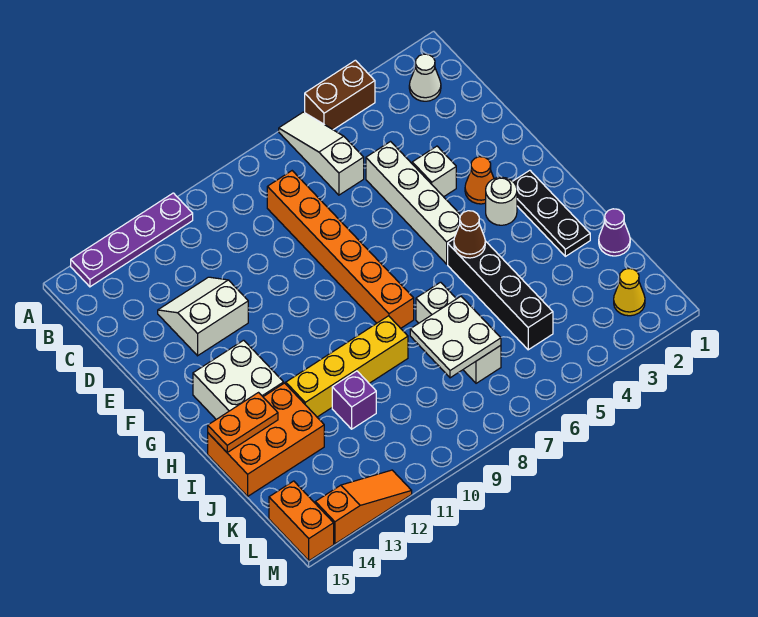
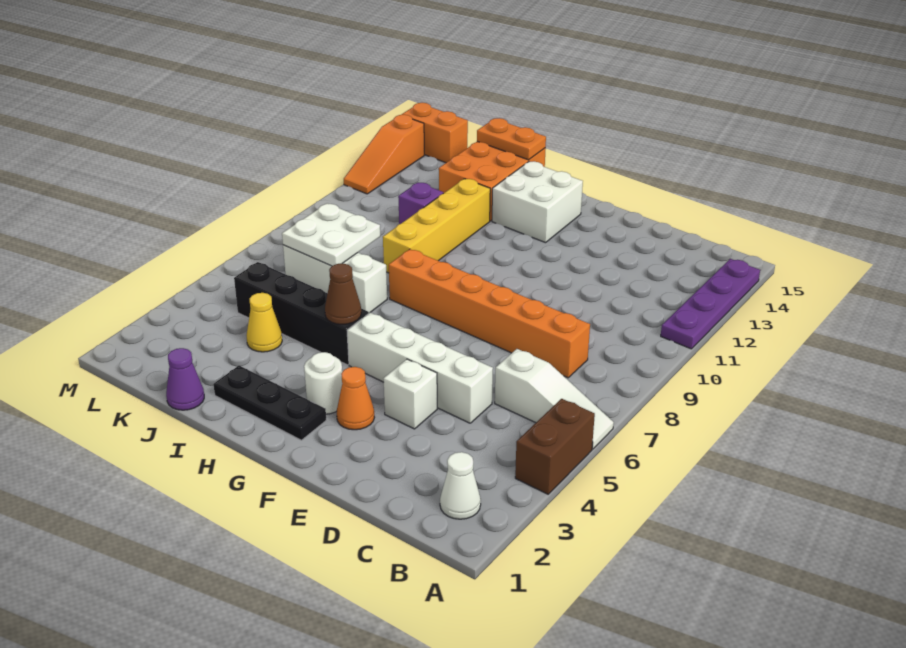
white 2x2 slope [158,277,248,356] -> none
orange 1x2 plate [208,393,278,452] -> orange 1x2 plate turned to [477,118,546,160]
yellow 1x1 cone [614,269,645,316] -> yellow 1x1 cone moved to [246,293,282,352]

